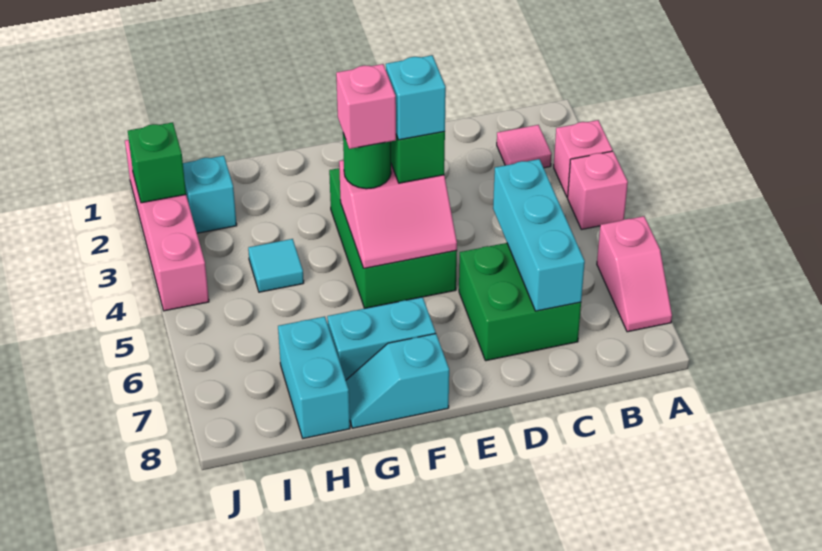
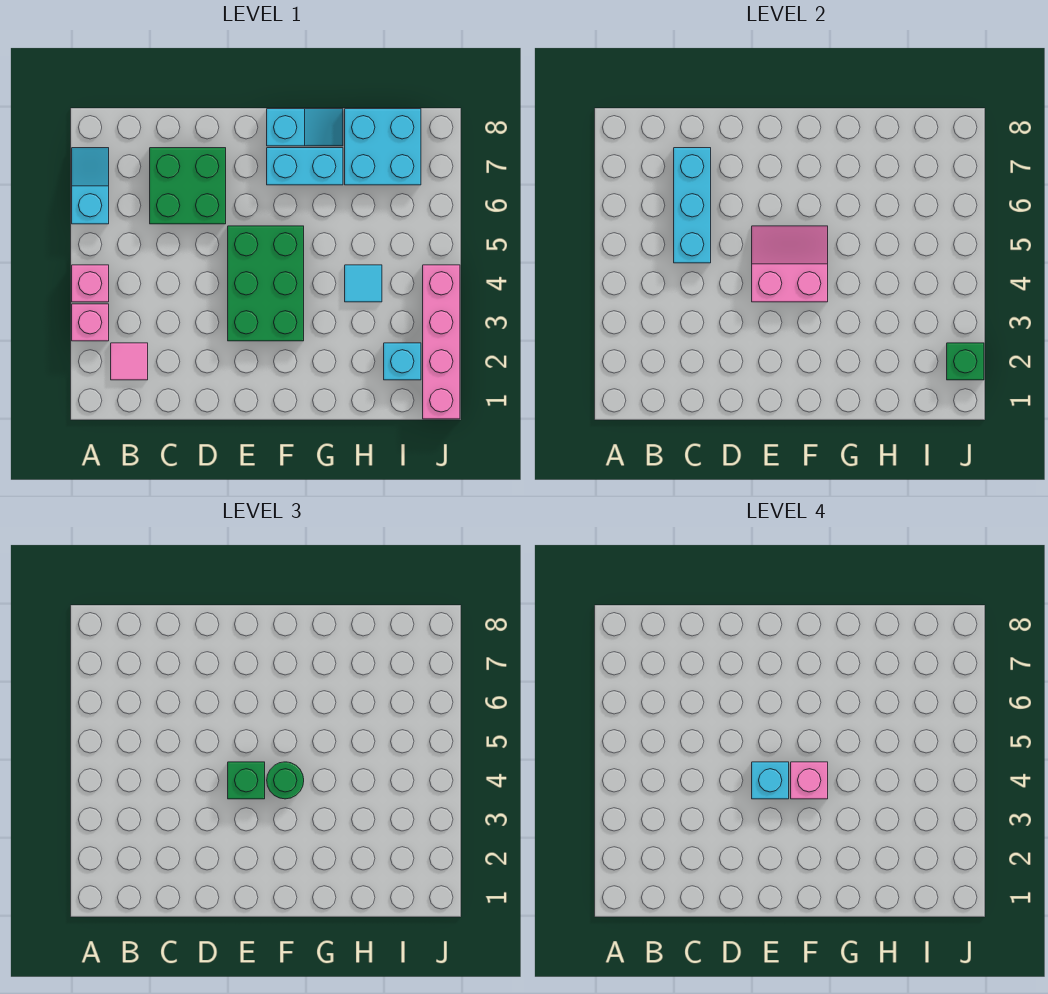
pink 1x2 slope [597,216,672,332] -> cyan 1x2 slope [72,148,109,224]
cyan 1x2 brick [278,317,350,438] -> cyan 2x2 brick [345,109,421,185]

